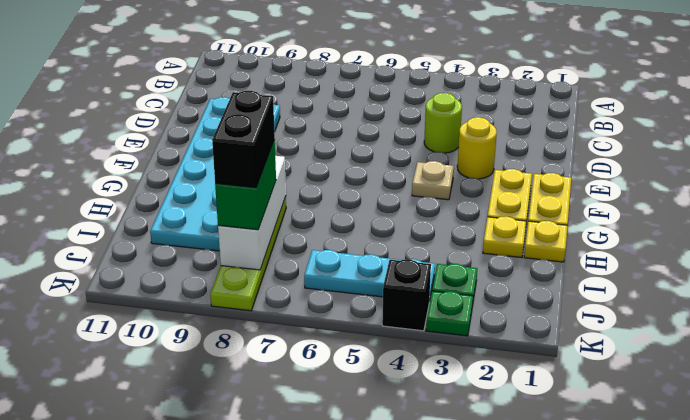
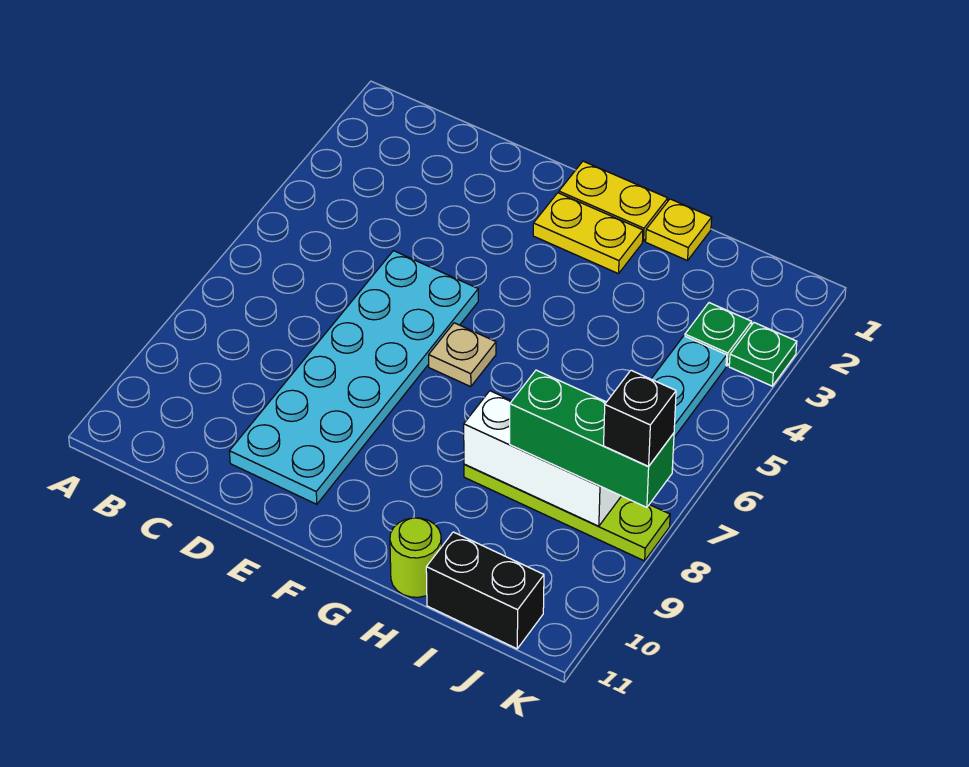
lime 1x1 round brick [424,93,462,153] -> lime 1x1 round brick moved to [390,518,441,597]
cyan 2x6 plate [150,97,280,251] -> cyan 2x6 plate turned to [229,251,478,504]
yellow 1x1 round brick [457,117,497,179] -> none
tan 1x1 plate [412,161,454,200] -> tan 1x1 plate moved to [429,323,496,387]
yellow 1x1 plate [483,216,526,258] -> none
green 1x2 brick [215,140,276,230] -> green 1x3 brick [510,370,674,507]
black 1x2 brick [212,91,275,188] -> black 1x2 brick moved to [426,532,544,649]
black 1x1 brick [382,259,431,331] -> black 1x1 brick moved to [604,370,676,467]

